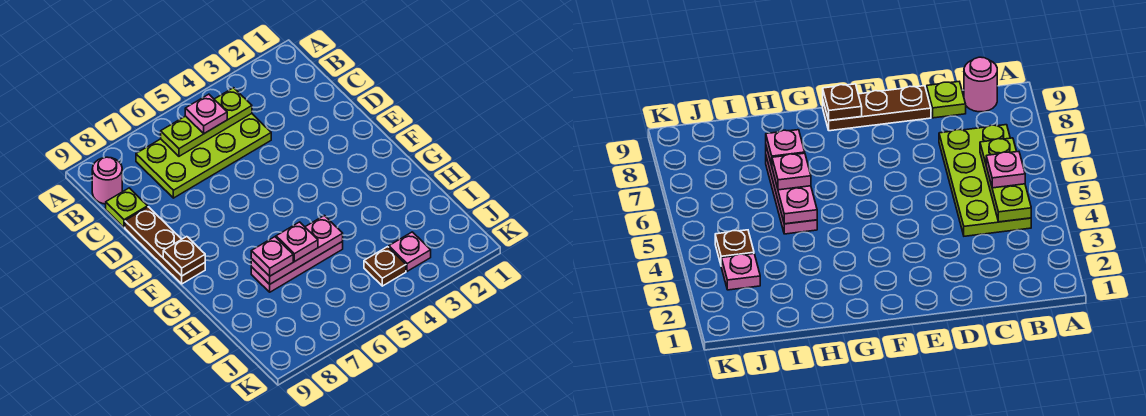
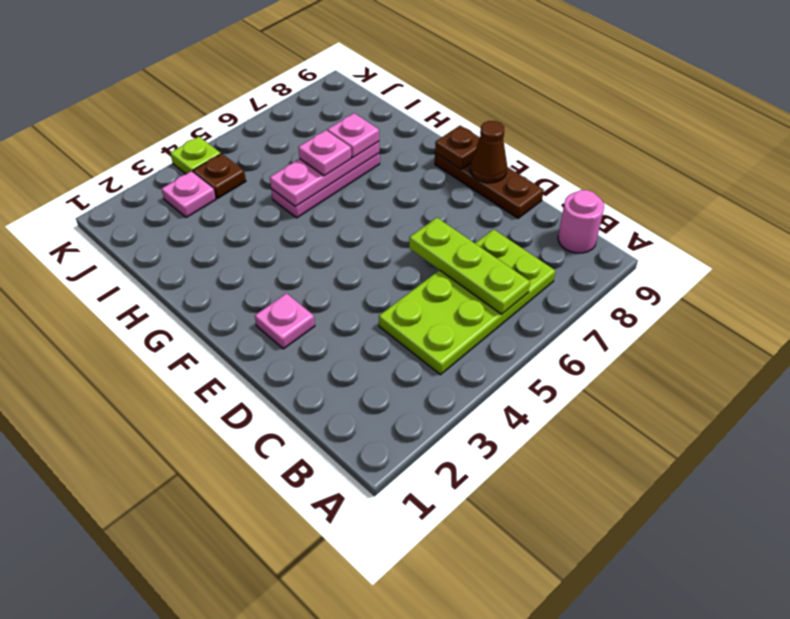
lime 1x3 plate [161,88,252,156] -> lime 1x3 plate turned to [409,218,530,314]
pink 1x1 plate [185,94,227,134] -> pink 1x1 plate moved to [255,293,315,349]
lime 1x1 plate [106,188,148,227] -> lime 1x1 plate moved to [170,137,221,174]
none -> brown 1x1 cone [470,121,507,183]

